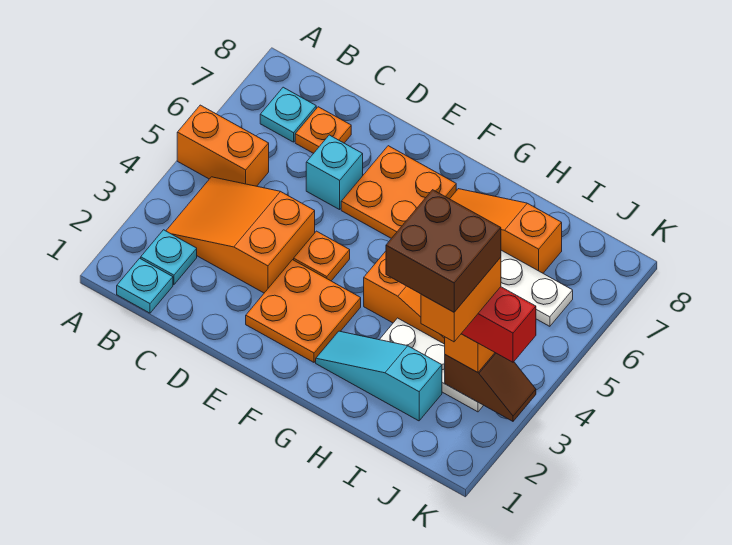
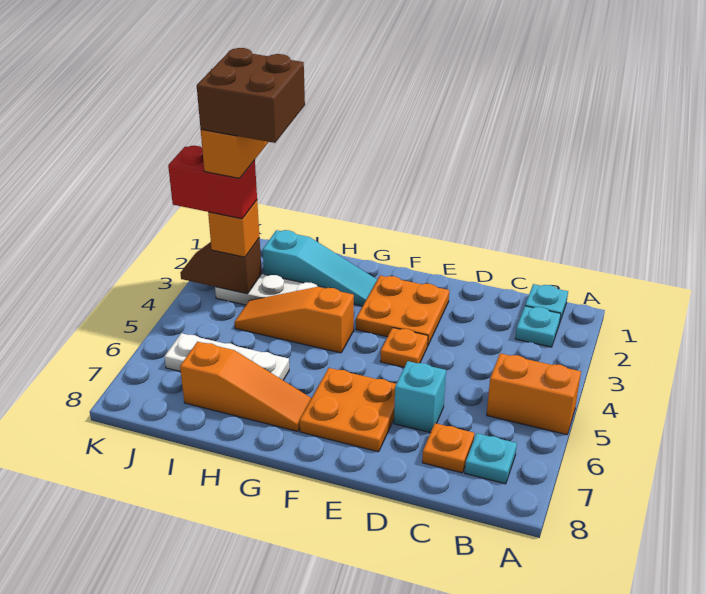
orange 2x3 slope [166,177,315,293] -> none

